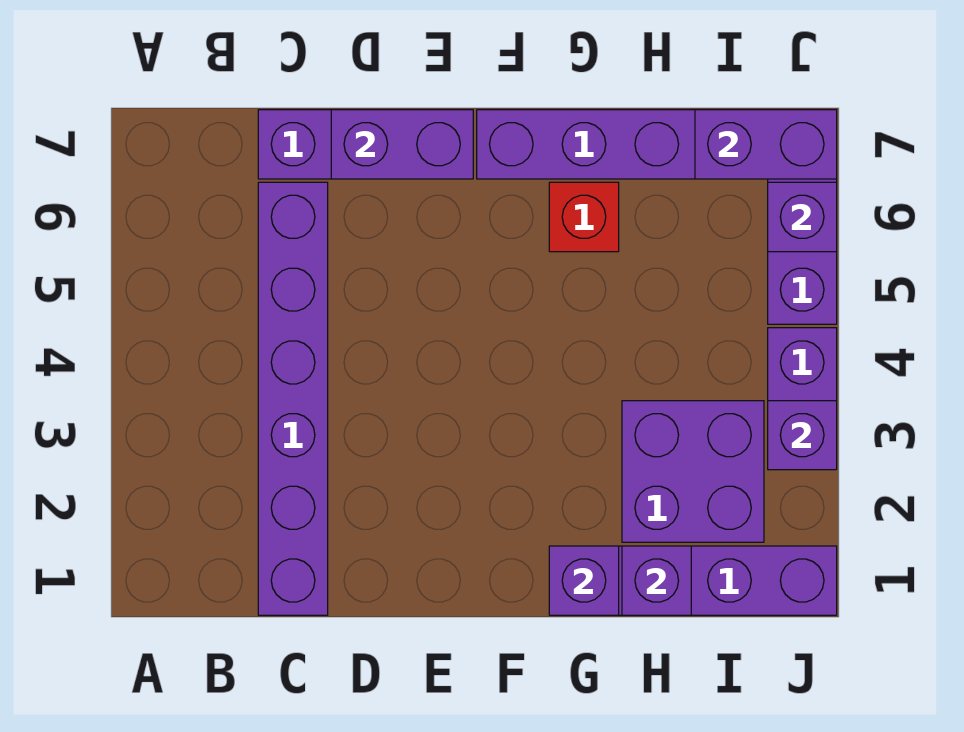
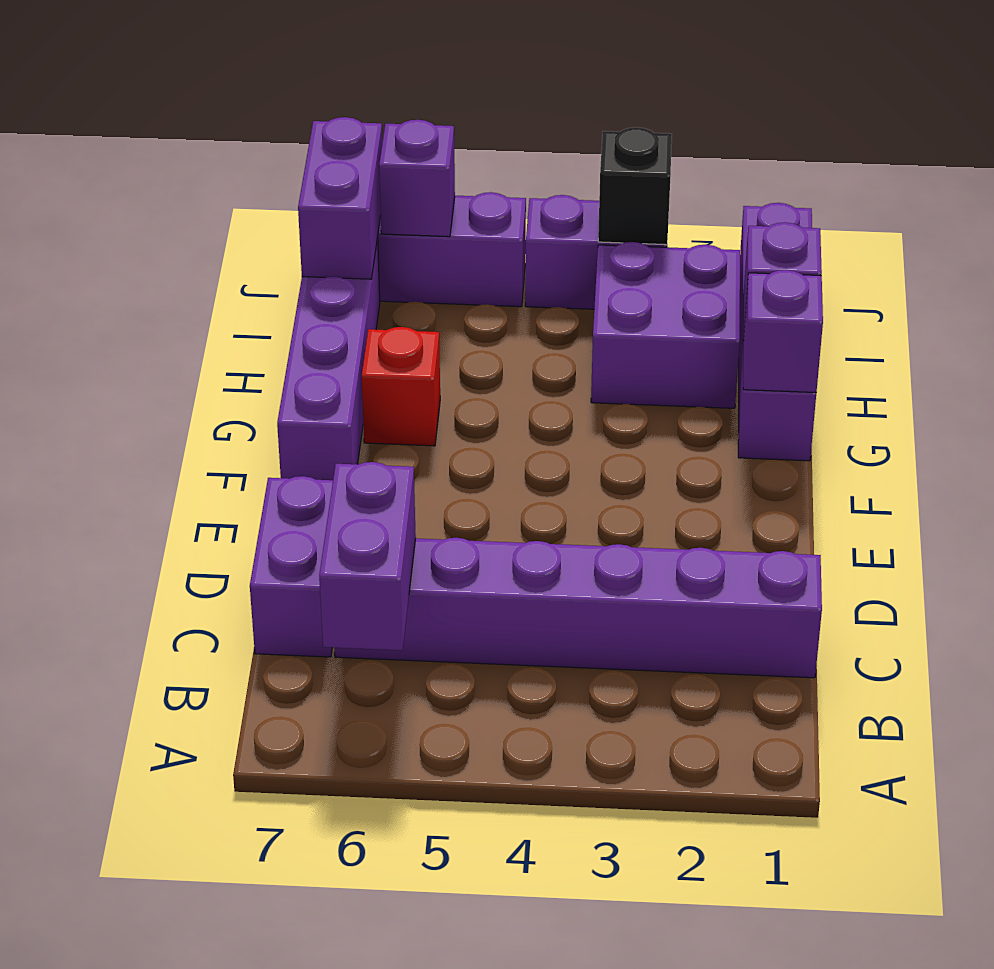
purple 1x2 brick [331,110,473,179] -> purple 1x2 brick moved to [319,462,416,650]
purple 1x1 brick [768,401,837,470] -> black 1x1 brick [598,127,672,245]

